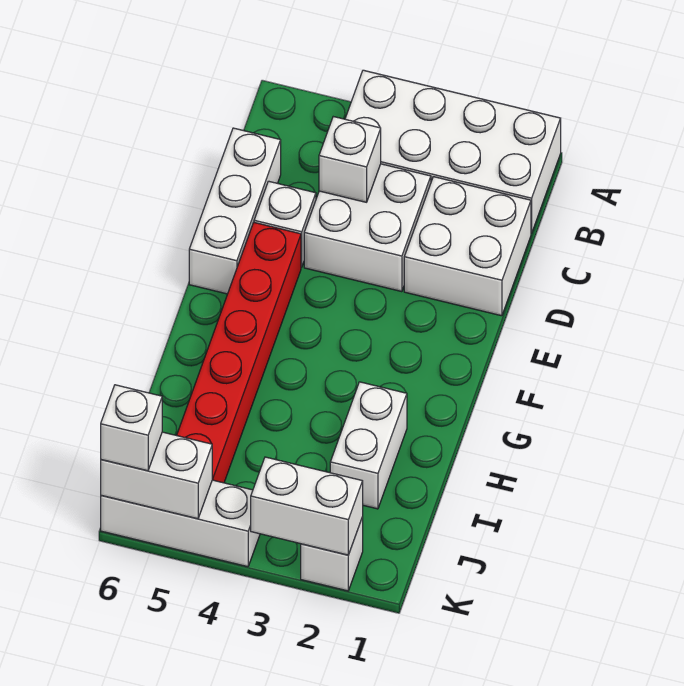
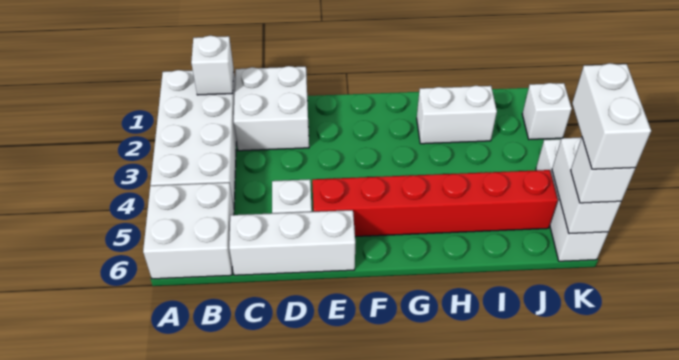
white 2x2 brick [304,164,431,292] -> white 2x2 brick moved to [143,183,234,279]
white 1x1 brick [319,117,381,202] -> white 1x1 brick moved to [191,36,234,95]
white 1x2 brick [251,457,363,555] -> white 1x2 brick moved to [572,63,651,169]

